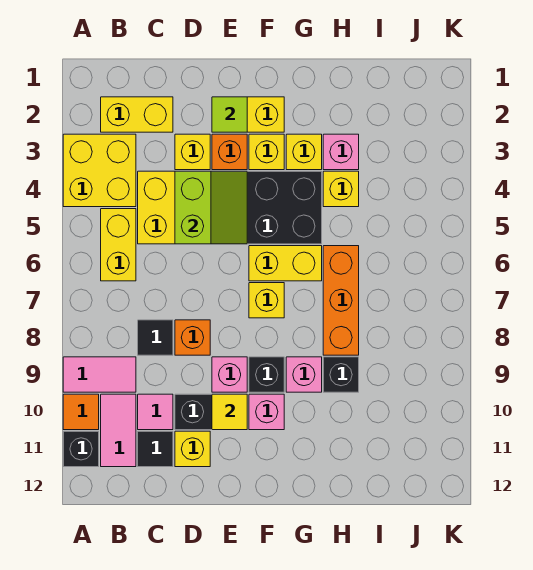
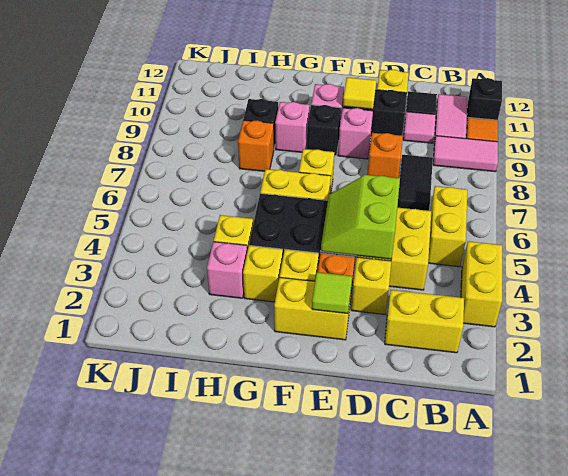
yellow 2x2 brick [63,134,136,207] -> yellow 1x2 brick [461,241,502,327]
black 1x1 tile [138,320,173,355] -> black 1x2 tile [397,155,433,211]
orange 1x3 brick [323,246,359,355] -> orange 1x1 brick [238,120,274,171]

